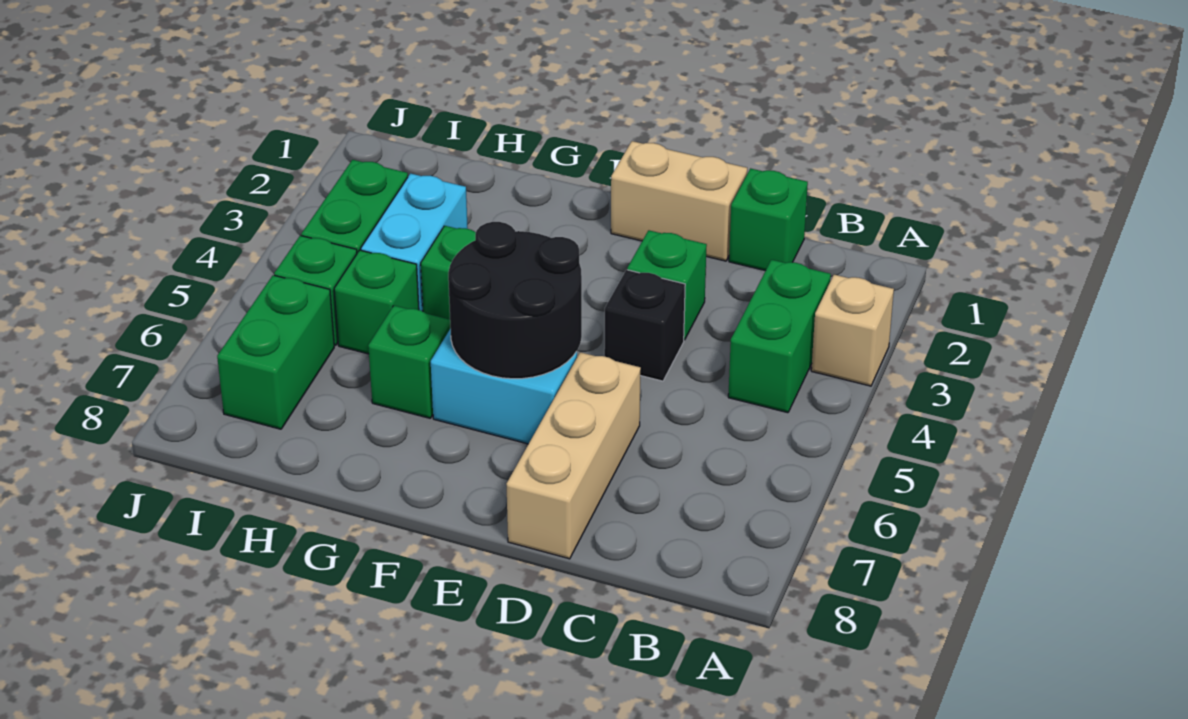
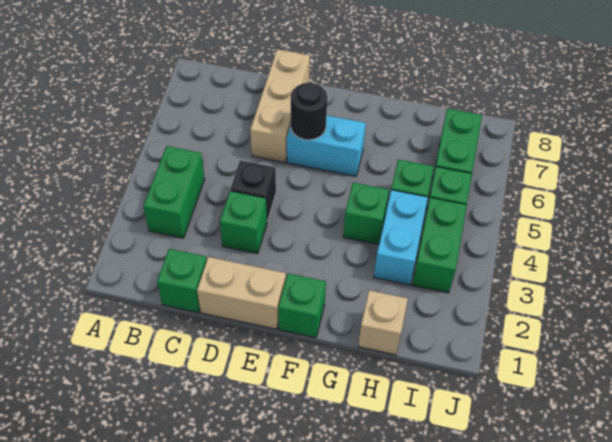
tan 1x1 brick [811,275,894,386] -> tan 1x1 brick moved to [358,290,408,355]
black 2x2 round brick [448,222,582,379] -> black 1x1 round brick [291,83,327,140]
green 1x1 brick [368,306,450,418] -> green 1x1 brick moved to [278,274,326,338]

